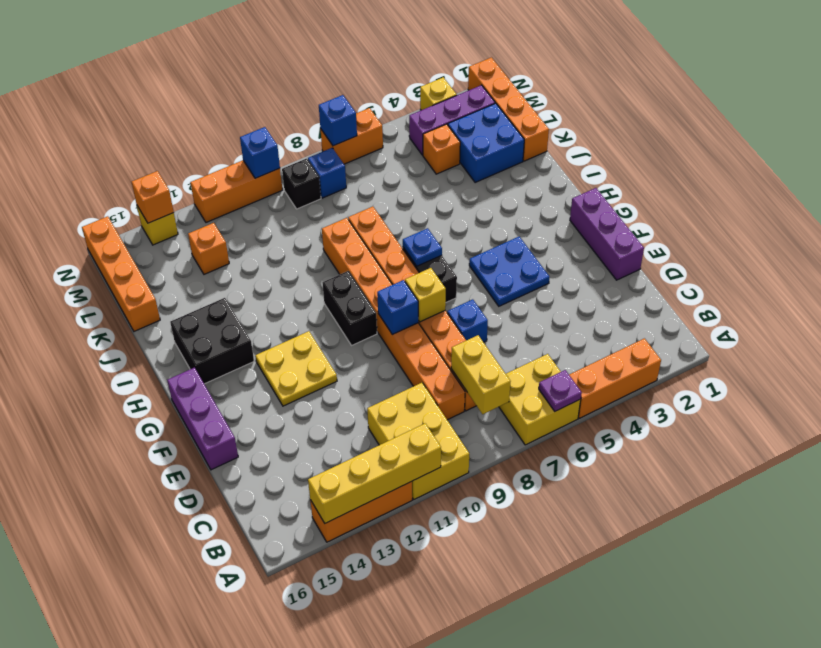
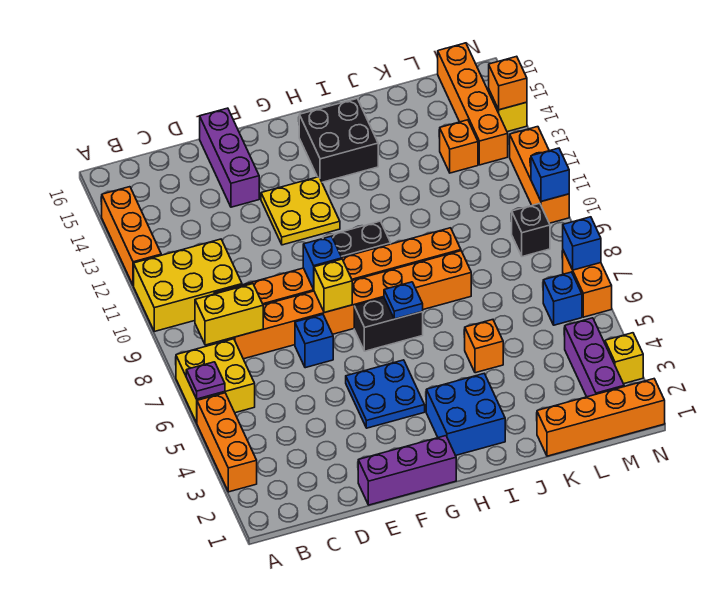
yellow 1x4 brick [308,423,441,523] -> none
purple 1x3 brick [167,368,238,470] -> purple 1x3 brick turned to [200,108,259,207]
blue 2x2 brick [448,103,524,183] -> blue 2x2 brick moved to [426,374,505,456]
orange 1x4 brick [82,216,160,331] -> orange 1x4 brick turned to [438,43,508,165]
orange 1x1 brick [423,124,460,174] -> orange 1x1 brick moved to [465,320,503,373]
blue 1x1 brick [308,148,346,198] -> blue 1x1 brick moved to [543,272,582,325]

